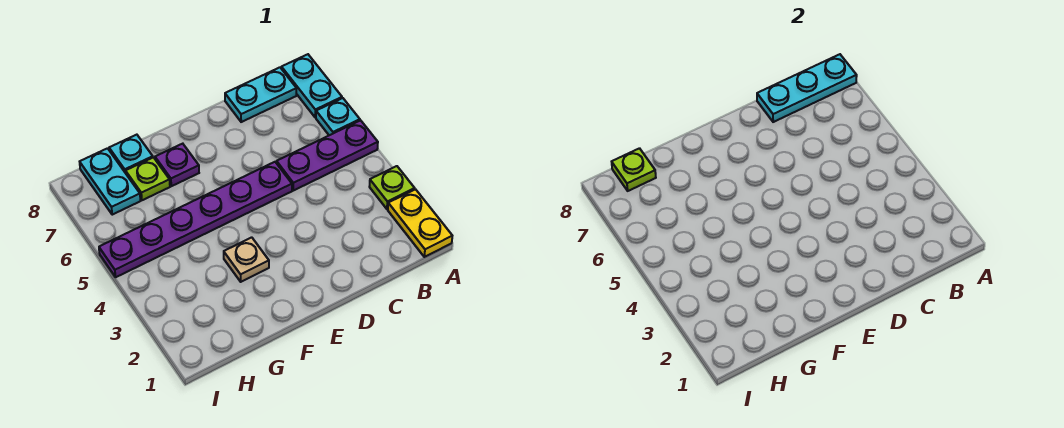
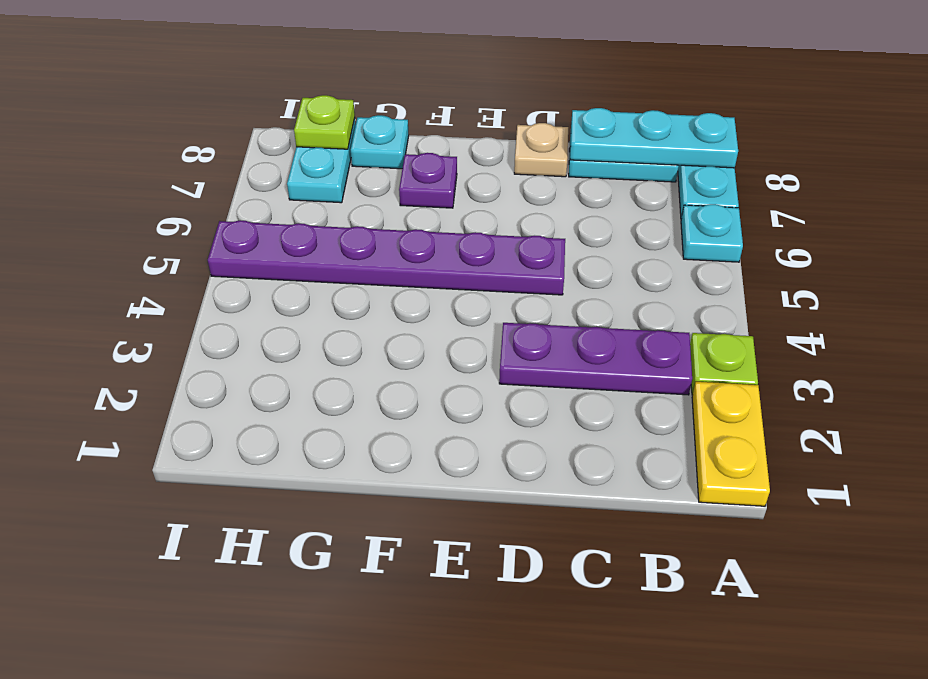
purple 1x3 plate [277,120,378,191] -> purple 1x3 plate moved to [499,323,692,395]
tan 1x1 plate [224,237,269,282] -> tan 1x1 plate moved to [514,123,568,177]
lime 1x1 plate [126,157,170,200] -> none

